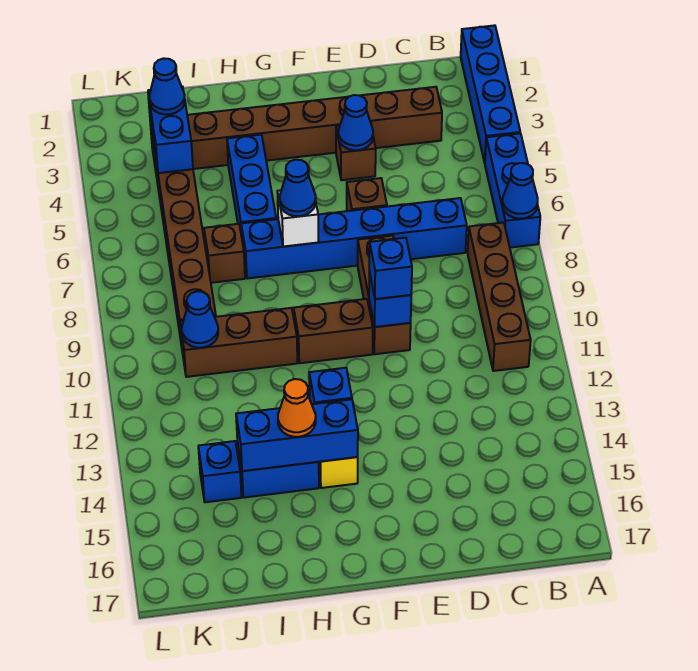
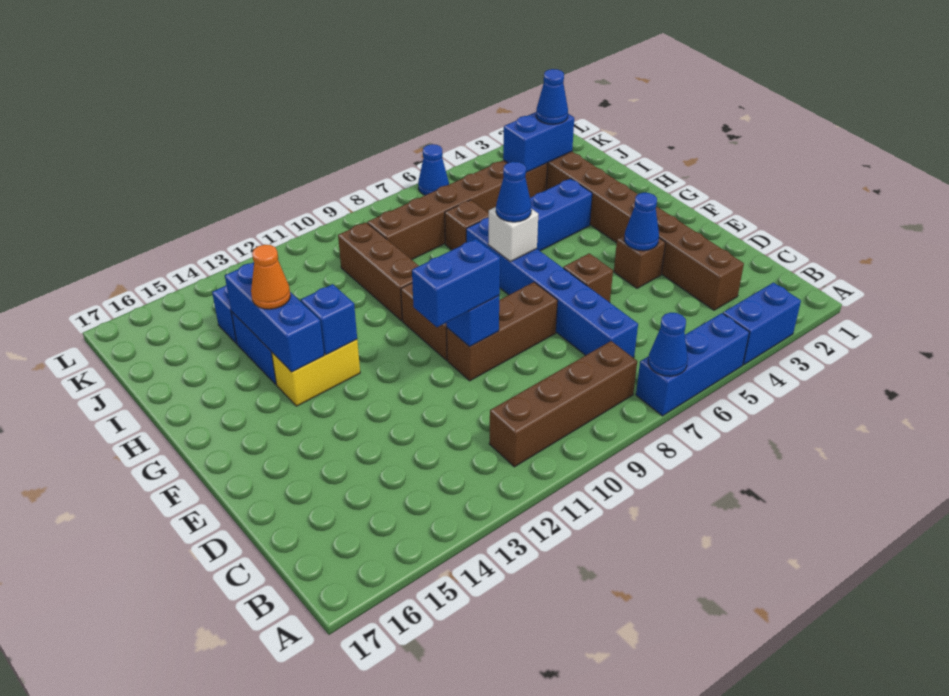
blue 1x4 brick [461,25,520,163] -> blue 1x2 brick [723,283,801,365]
blue 1x1 brick [369,238,412,299] -> blue 1x2 brick [412,239,500,327]
blue 1x1 cone [182,291,218,348] -> blue 1x1 cone moved to [418,144,449,195]

